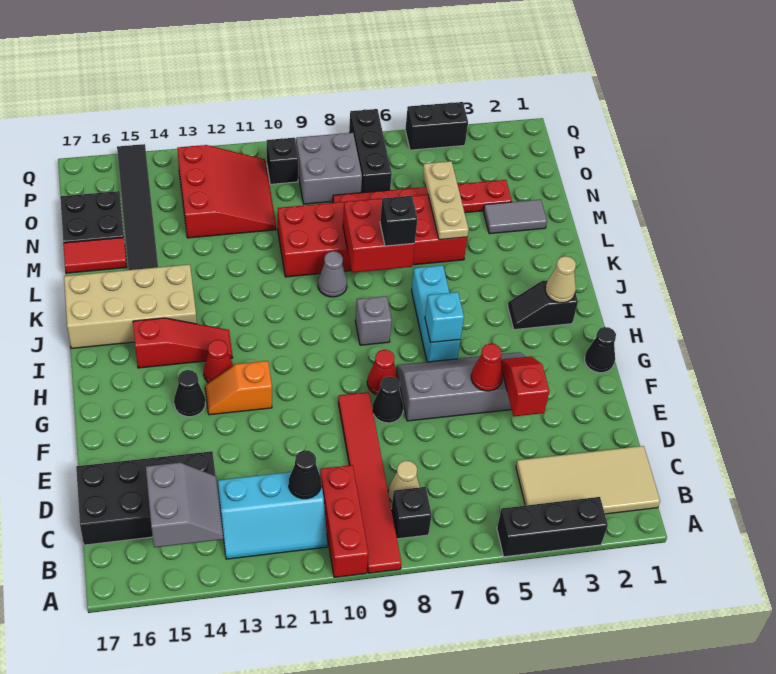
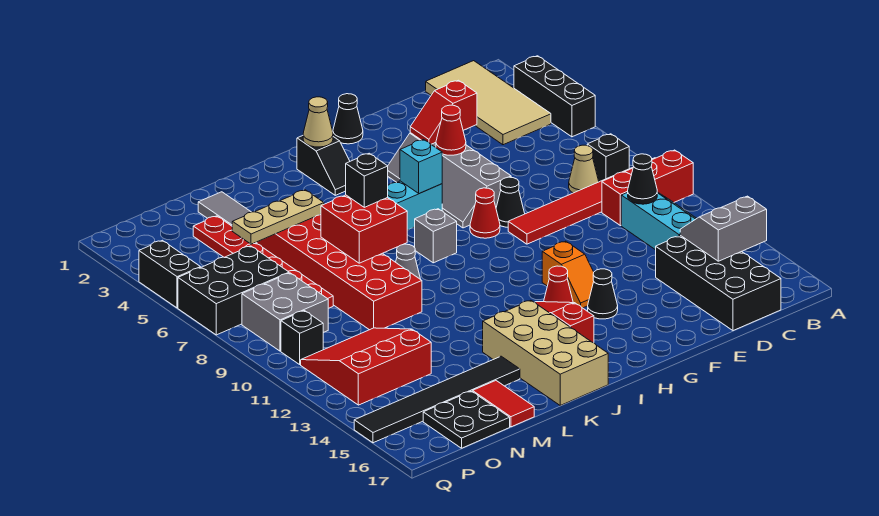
black 1x3 brick [349,109,392,193] -> black 2x3 brick [178,246,289,335]

